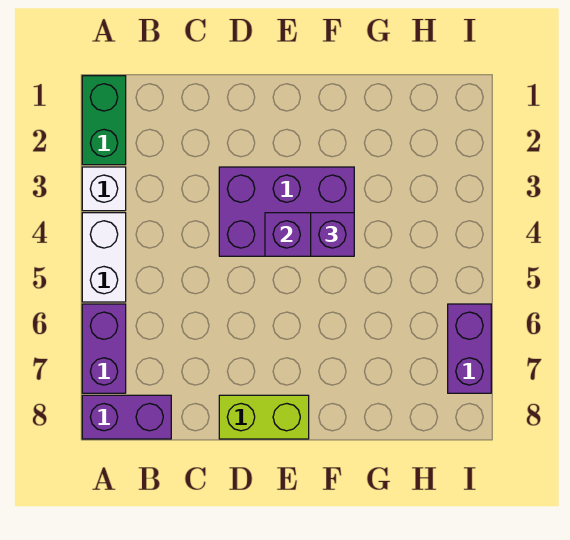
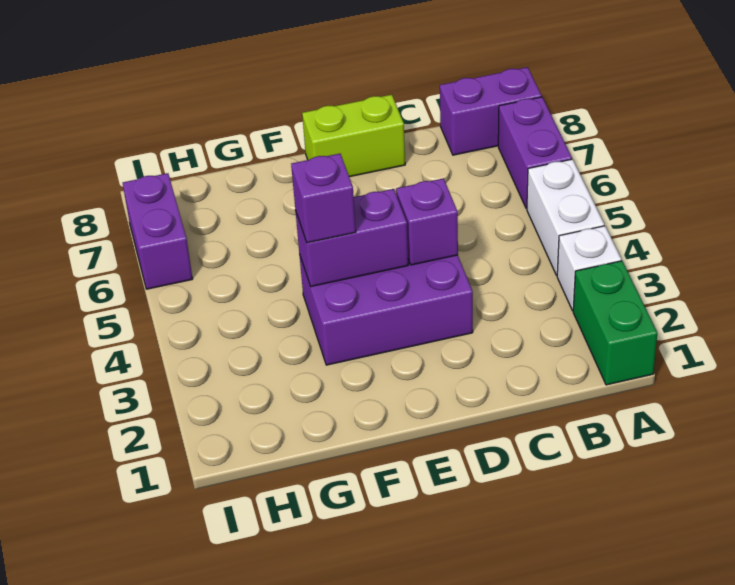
none -> purple 1x1 brick [396,179,458,265]

